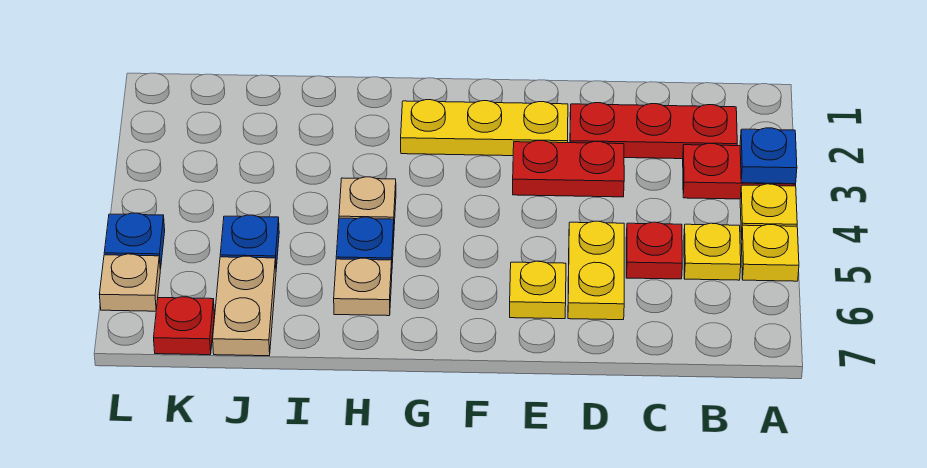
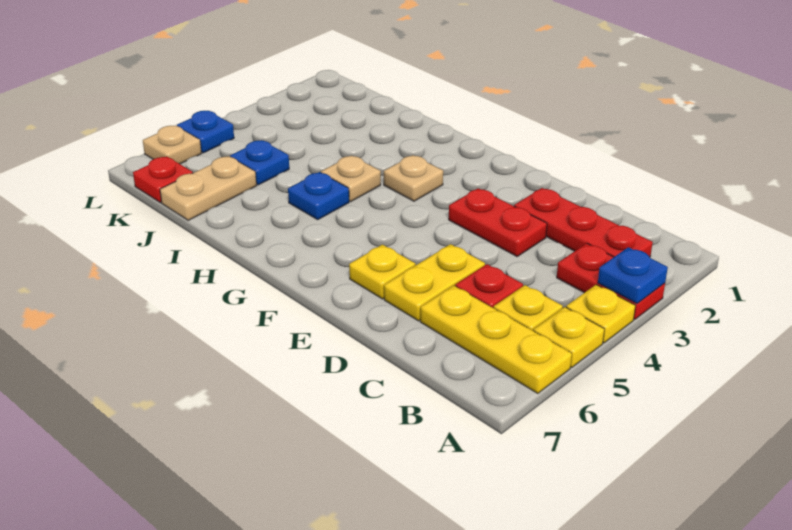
yellow 1x3 plate [401,100,568,156] -> yellow 1x3 plate moved to [420,286,572,394]
tan 1x1 plate [334,258,392,316] -> tan 1x1 plate moved to [384,155,443,201]

